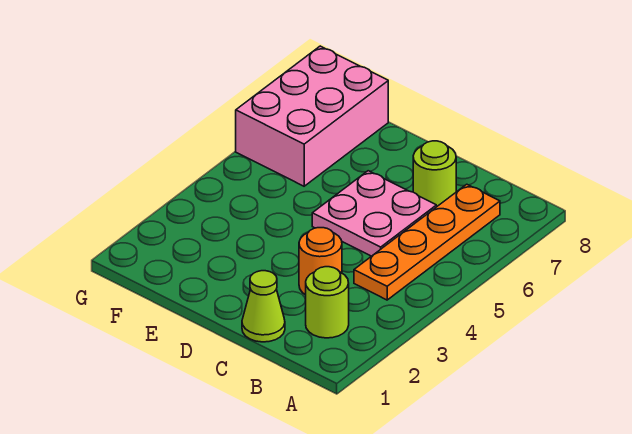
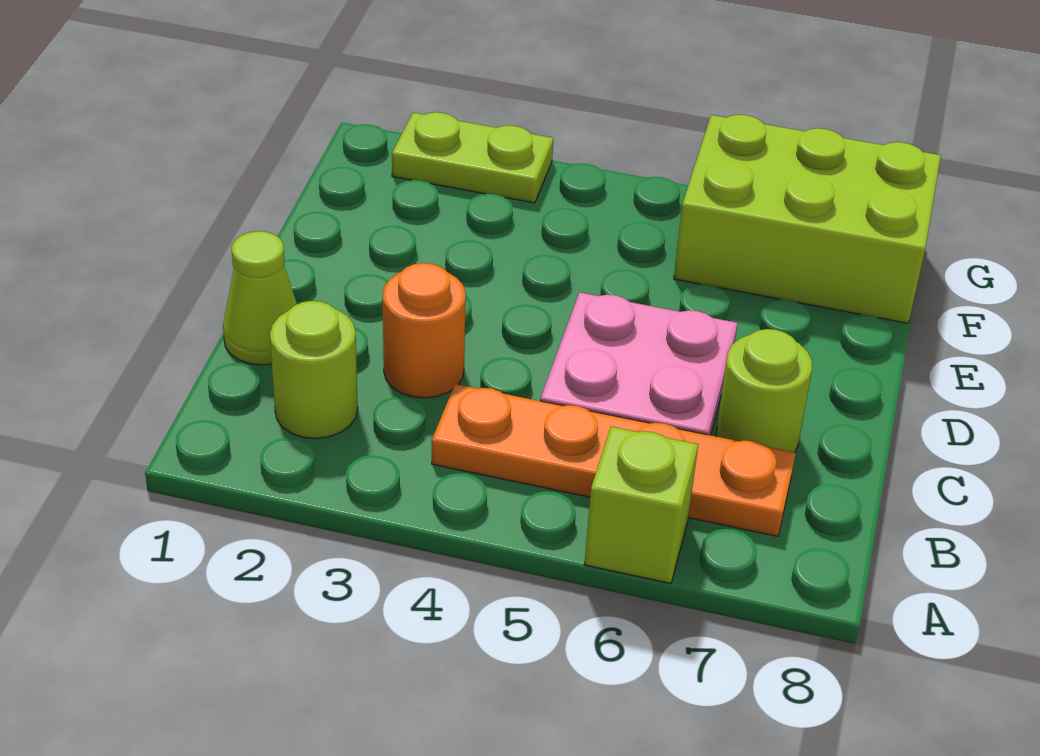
none -> lime 1x1 brick [584,427,698,583]
pink 2x3 brick [236,46,388,186] -> lime 2x3 brick [674,115,941,323]
none -> lime 1x2 plate [392,112,553,203]

